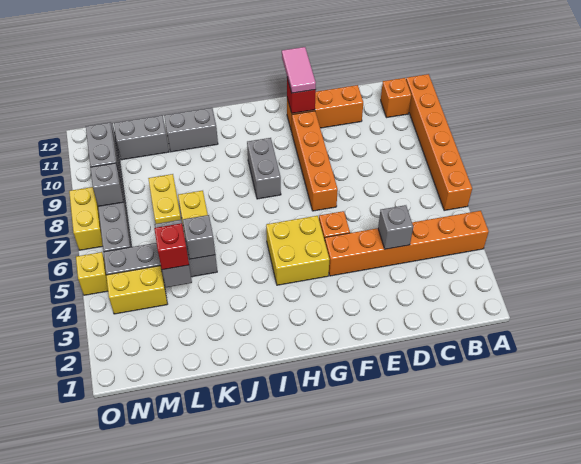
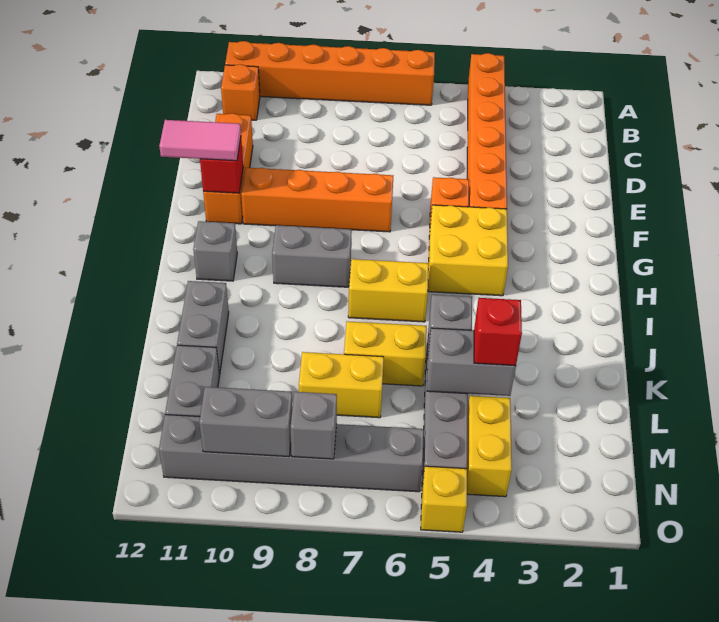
grey 1x1 brick [378,205,413,249] -> grey 1x1 brick moved to [193,221,237,281]
yellow 1x2 brick [69,187,103,250] -> yellow 1x2 brick moved to [348,259,429,322]

